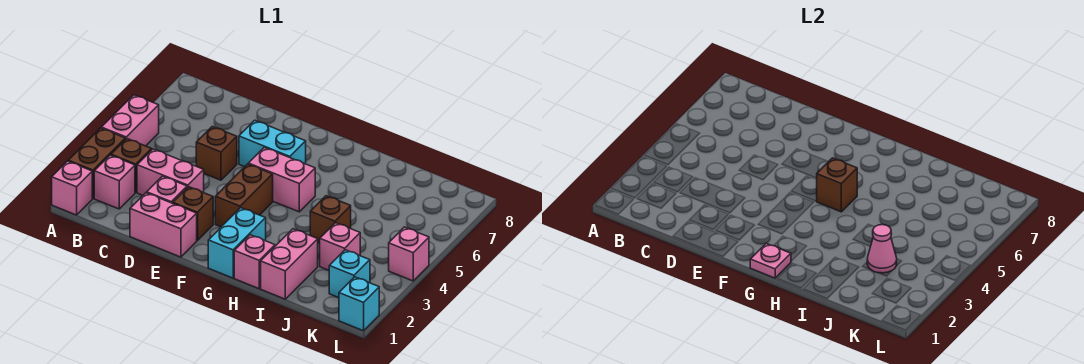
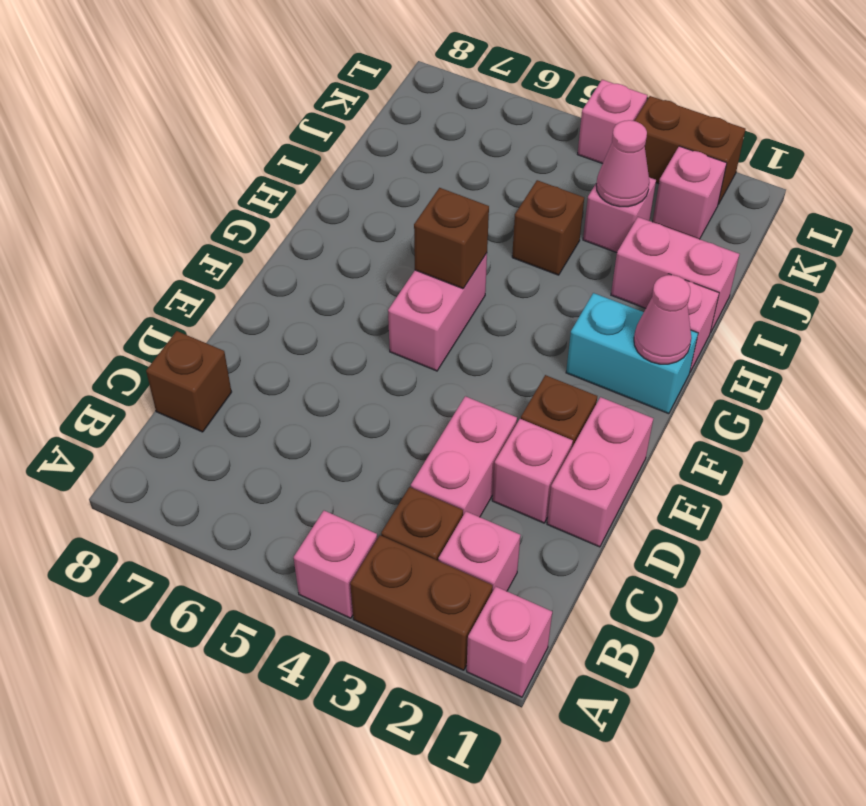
pink 1x2 brick [101,95,159,146] -> pink 1x1 brick [294,511,377,618]
brown 1x1 brick [196,126,237,180] -> brown 1x1 brick moved to [146,331,231,432]
cyan 1x2 brick [239,120,306,167] -> none
brown 1x2 brick [215,164,273,227] -> brown 1x2 brick moved to [635,96,745,204]
pink 1x1 plate [750,243,791,278] -> pink 1x1 cone [634,275,691,364]
cyan 1x1 brick [329,250,370,298] -> pink 1x1 brick [653,146,727,239]
cyan 1x1 brick [339,277,379,331] -> none

